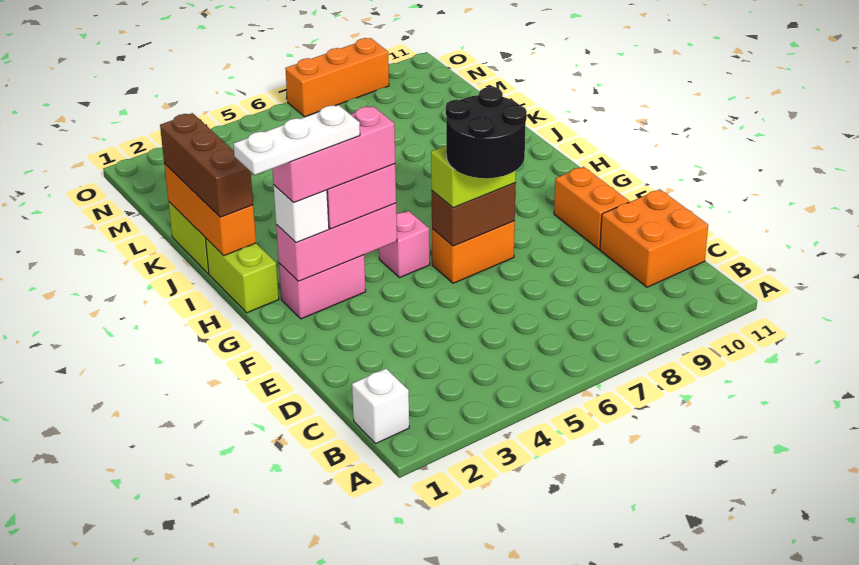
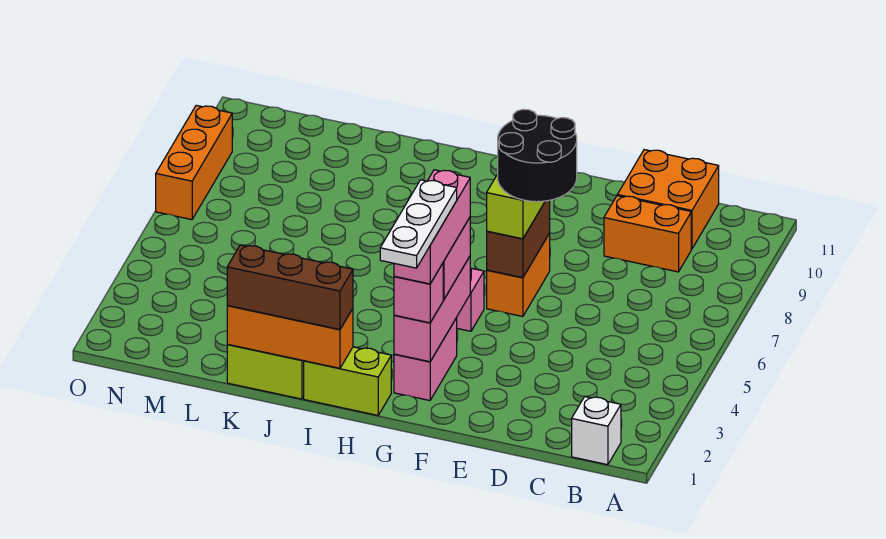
orange 1x2 brick [554,167,629,249] -> orange 1x2 brick moved to [604,196,691,272]
white 1x1 brick [273,185,329,243] -> pink 1x1 brick [394,263,443,323]

